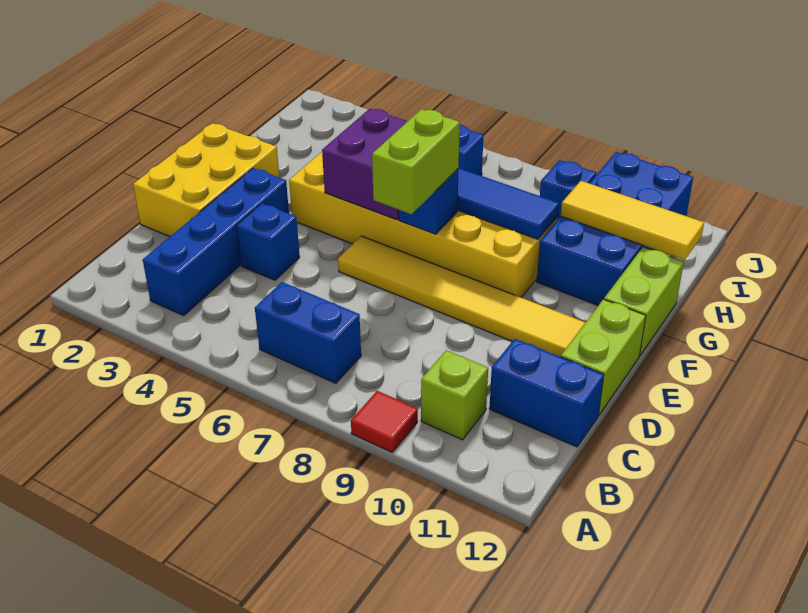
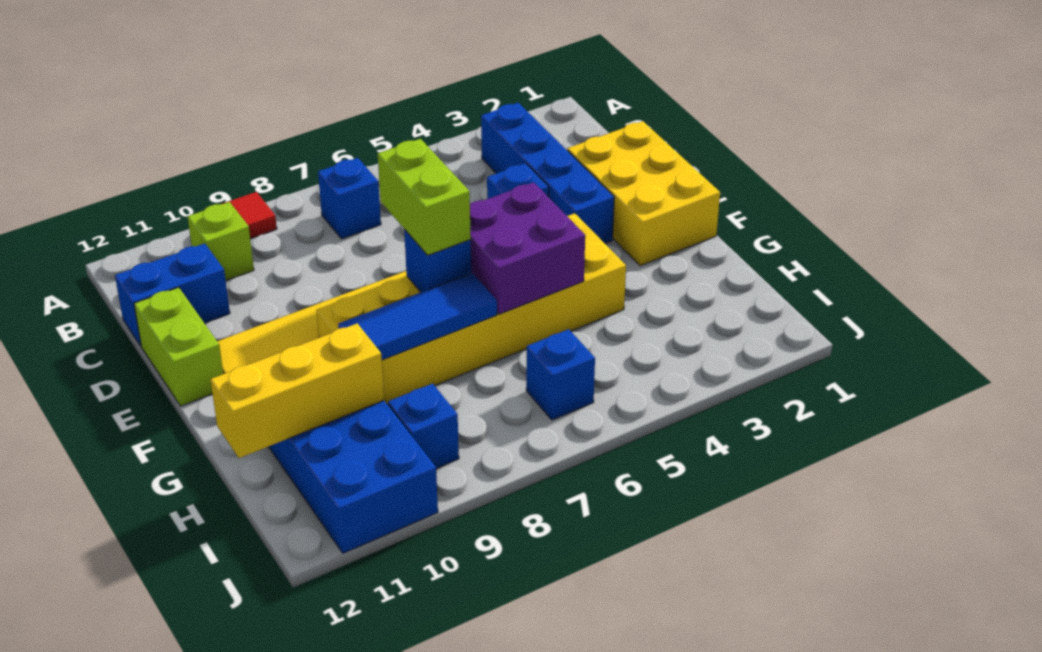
blue 1x2 brick [255,282,361,383] -> blue 1x1 brick [318,158,381,239]
lime 1x2 brick [604,247,684,356] -> none
yellow 1x3 tile [561,181,704,260] -> yellow 1x3 brick [210,323,384,458]

